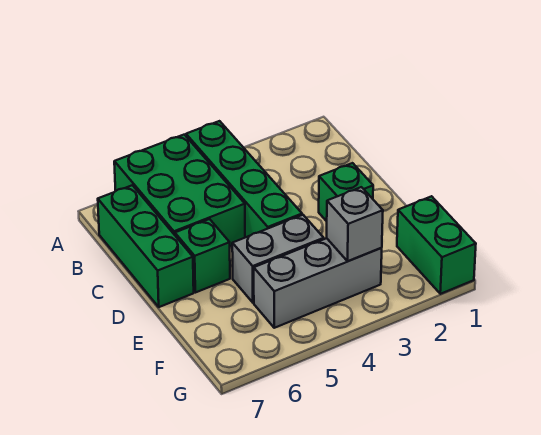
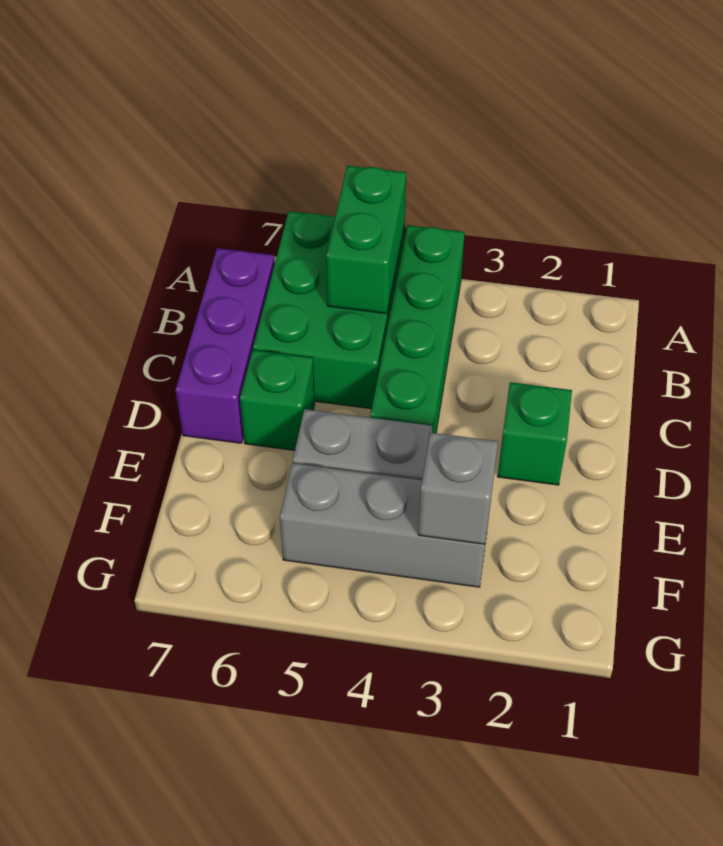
green 1x3 brick [98,185,194,307] -> purple 1x3 brick [175,248,275,443]
green 1x2 brick [397,196,476,294] -> green 1x2 brick moved to [326,166,406,314]

